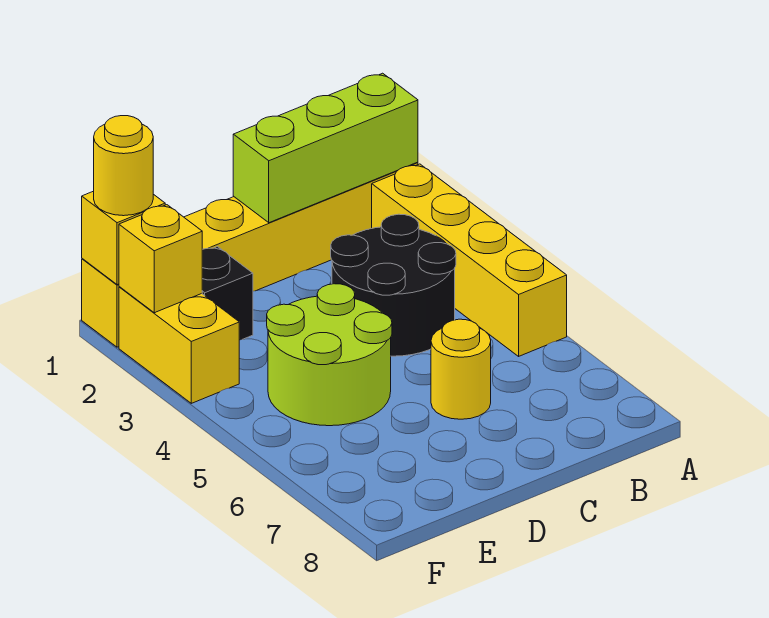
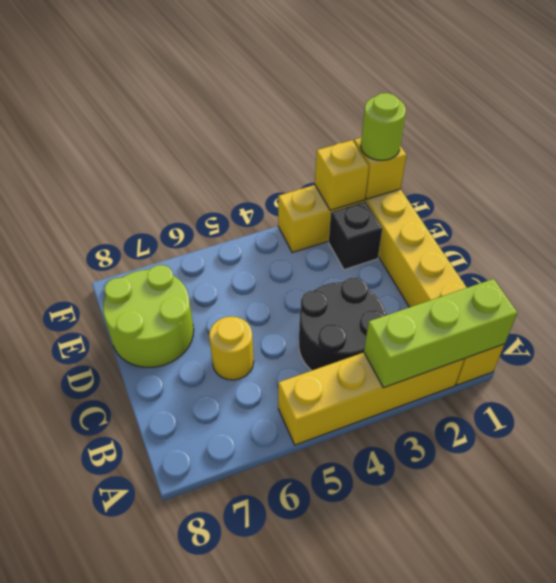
lime 1x3 brick [233,73,418,223] -> lime 1x3 brick turned to [364,279,518,388]
lime 2x2 round brick [267,284,392,426] -> lime 2x2 round brick moved to [103,265,194,367]
yellow 1x1 round brick [94,116,153,216] -> lime 1x1 round brick [361,93,406,160]

